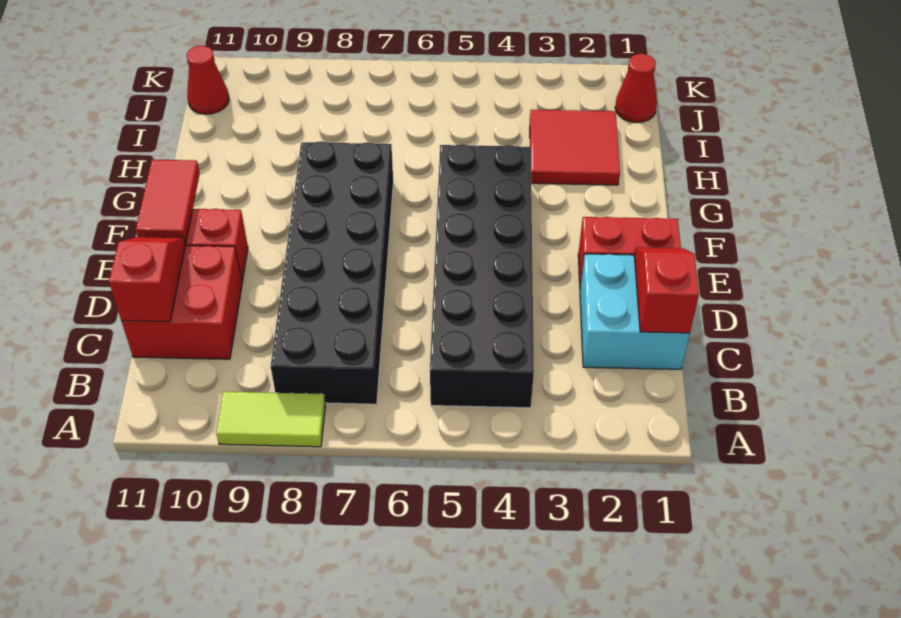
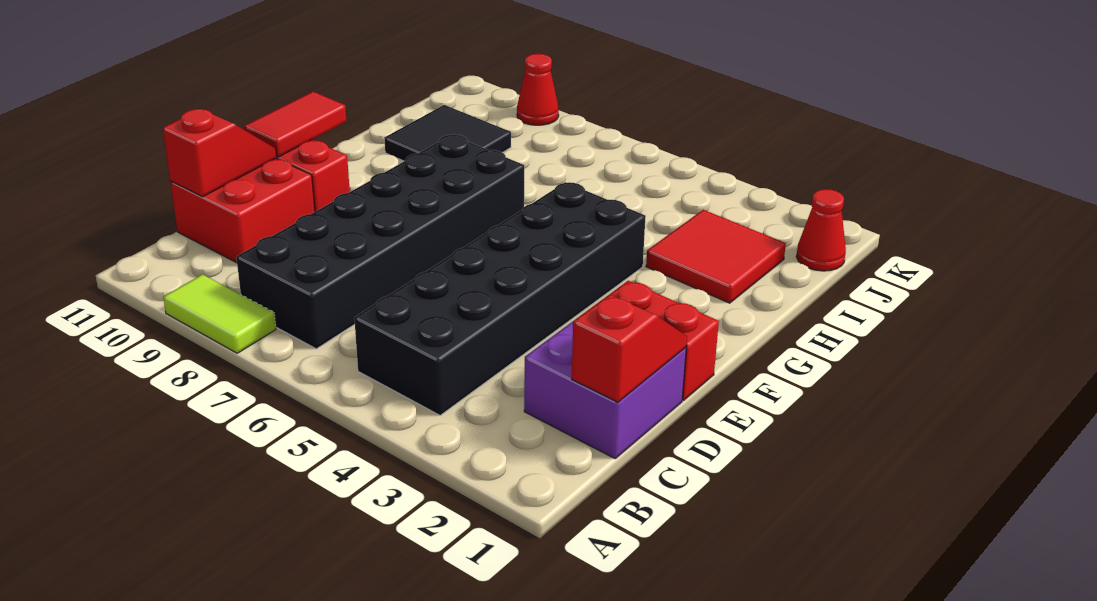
cyan 2x2 brick [580,254,690,369] -> purple 2x2 brick [524,322,686,458]
none -> black 2x2 tile [384,105,511,161]
red 1x1 cone [187,46,229,114] -> red 1x1 cone moved to [517,54,559,125]

